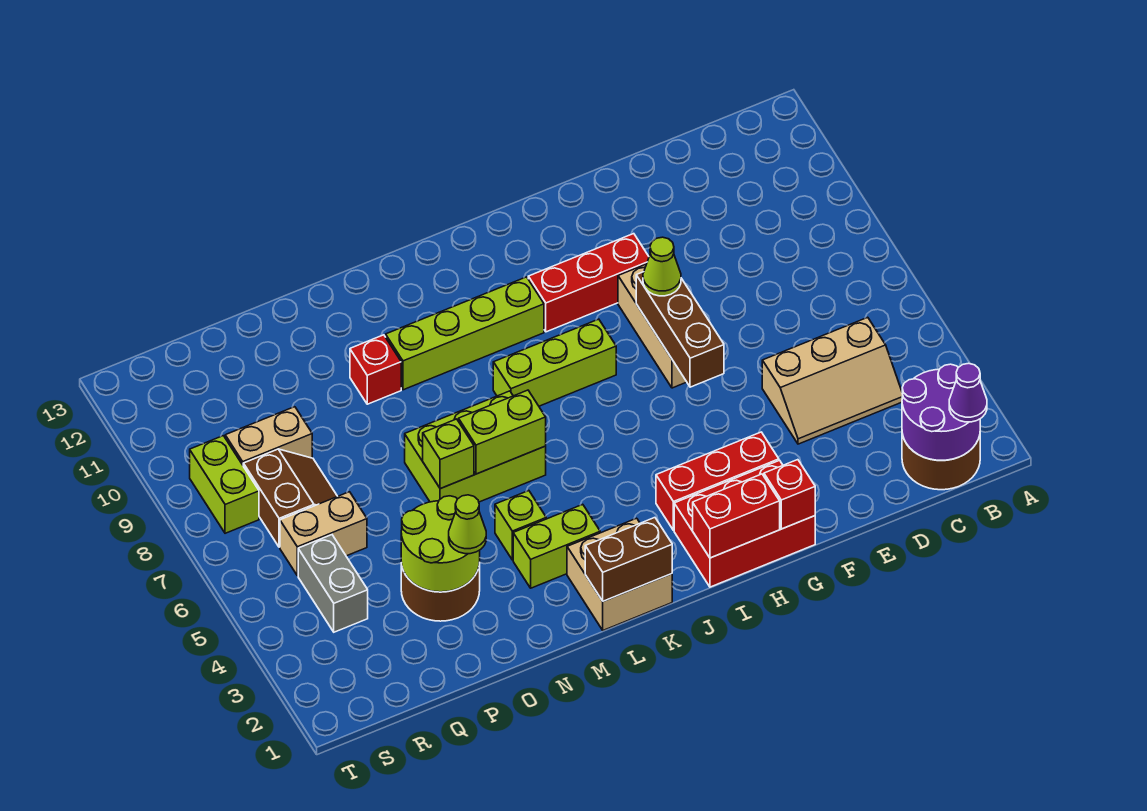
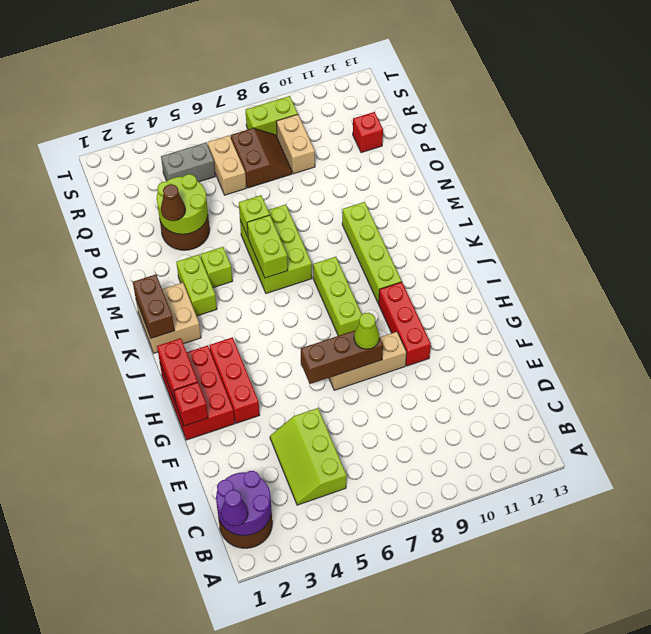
tan 2x3 slope [762,317,903,444] -> lime 2x3 slope [270,408,346,505]
red 1x1 brick [350,335,401,404] -> red 1x1 brick moved to [353,112,383,153]
lime 1x1 cone [449,495,486,554] -> brown 1x1 cone [161,184,185,221]
brown 2x2 slope [243,449,337,547] -> brown 2x2 slope turned to [231,128,292,188]

